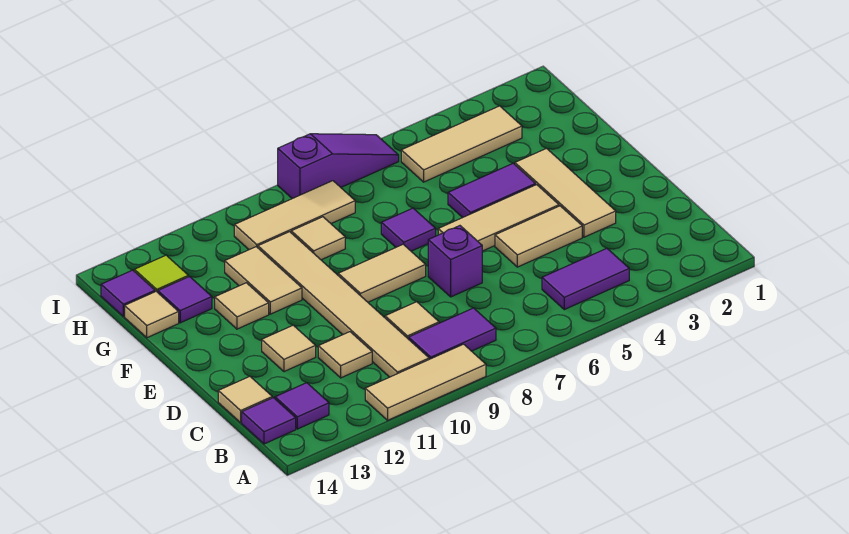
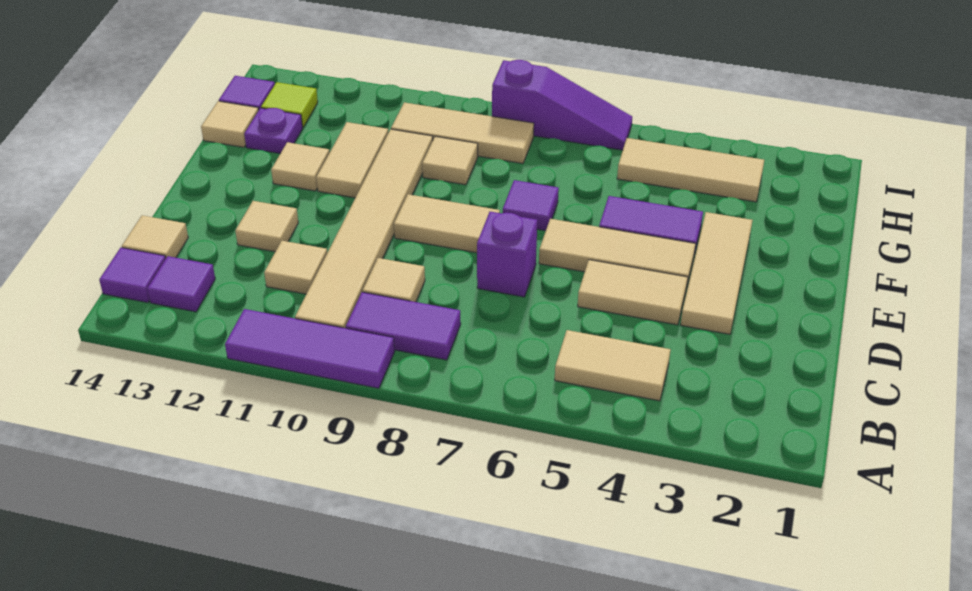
tan 1x3 tile [365,344,486,420] -> purple 1x3 tile [225,309,395,388]
purple 1x2 tile [542,248,629,310] -> tan 1x2 tile [555,330,671,401]
purple 1x1 tile [158,276,212,323] -> purple 1x1 plate [244,108,303,153]

